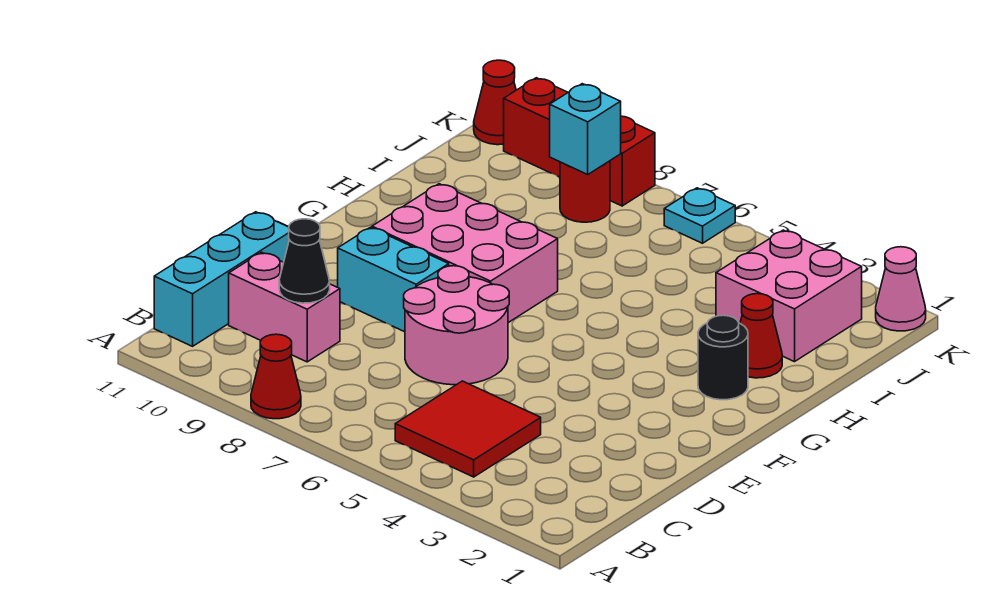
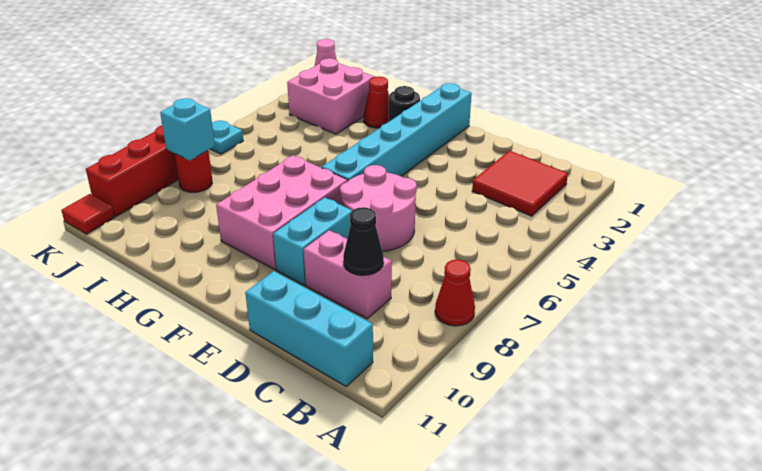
red 2x2 tile [395,381,541,477] -> red 2x2 tile moved to [472,151,568,216]
pink 1x2 brick [229,252,340,362] -> pink 1x2 brick turned to [304,230,392,319]
none -> cyan 1x6 brick [322,83,471,181]
red 1x1 cone [474,60,516,145] -> red 1x1 tile [61,194,115,234]

